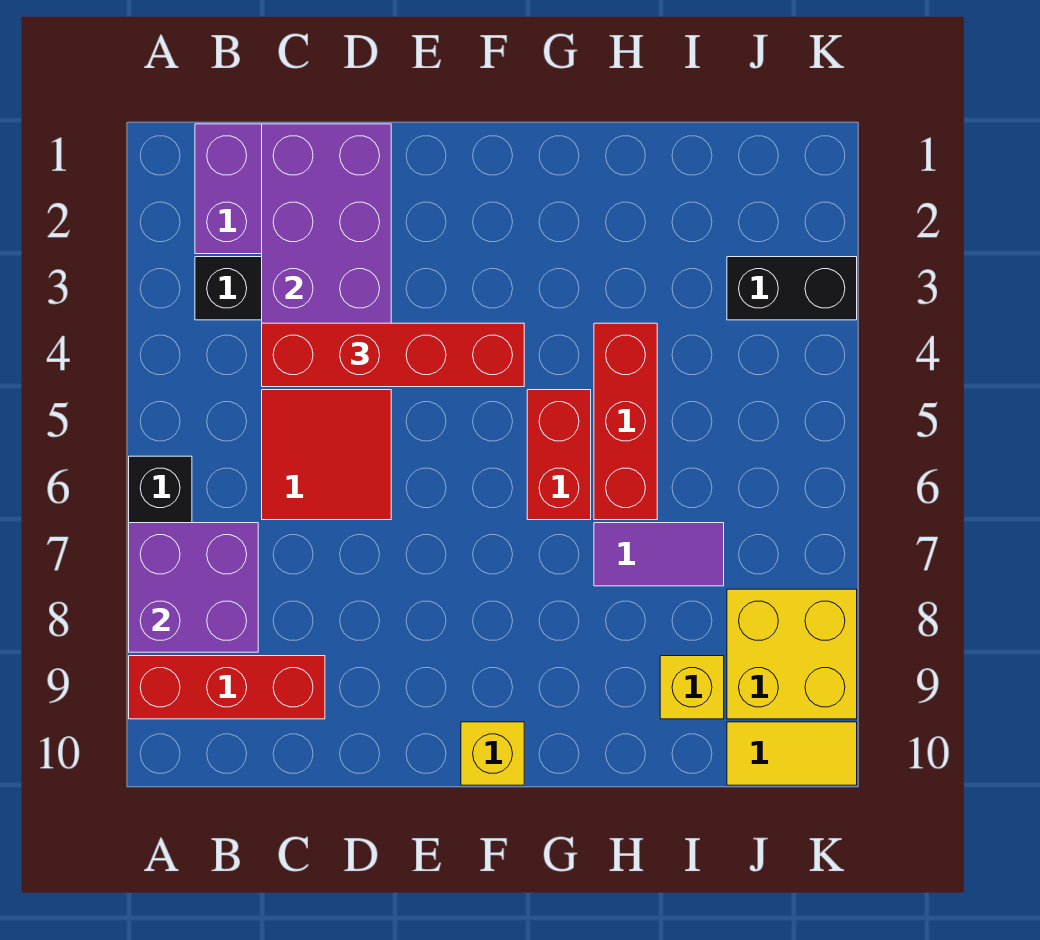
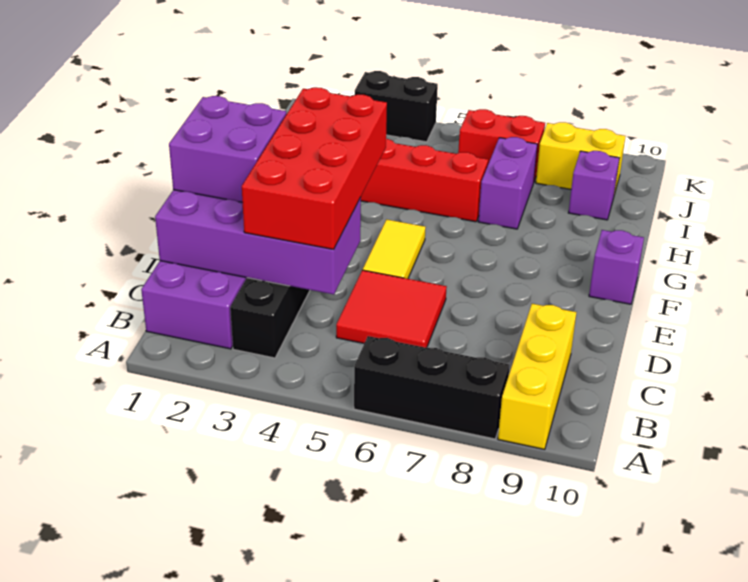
purple 2x2 brick [129,523,258,652] -> purple 2x2 brick moved to [169,96,287,202]
red 1x3 brick [129,656,325,719] -> yellow 1x3 brick [498,304,576,450]
red 1x4 brick [262,323,524,387] -> red 2x4 brick [242,87,387,249]
yellow 1x1 brick [461,722,524,785] -> purple 1x1 brick [589,230,644,304]
red 1x2 brick [527,390,591,520] -> red 1x2 brick moved to [458,109,545,181]
purple 1x2 tile [594,523,724,586] -> purple 1x2 brick [478,137,537,229]
yellow 1x1 brick [660,656,724,719] -> purple 1x1 brick [568,151,619,220]
black 1x2 brick [727,257,857,320] -> black 1x2 brick turned to [355,71,438,142]
yellow 2x2 brick [727,589,857,719] -> yellow 1x2 brick [536,122,625,194]
yellow 1x2 tile [727,722,857,785] -> yellow 1x2 tile moved to [363,219,426,279]

